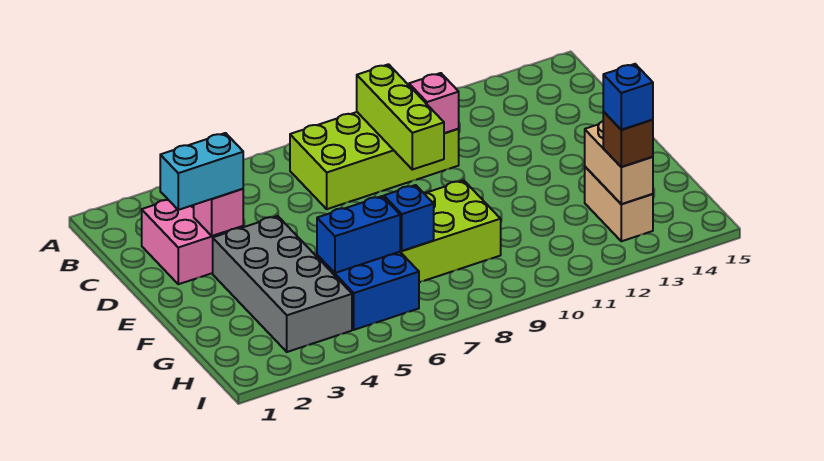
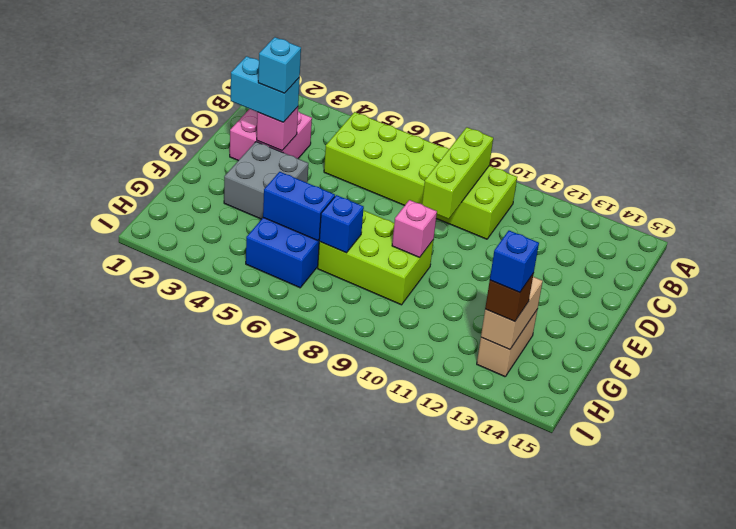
lime 2x4 brick [290,112,459,209] -> lime 2x6 brick [324,112,517,239]
pink 1x1 brick [409,73,459,133] -> pink 1x1 brick moved to [392,200,437,257]
none -> cyan 1x1 brick [258,37,301,93]
grey 2x4 brick [213,216,352,352] -> grey 2x2 brick [224,142,308,219]

